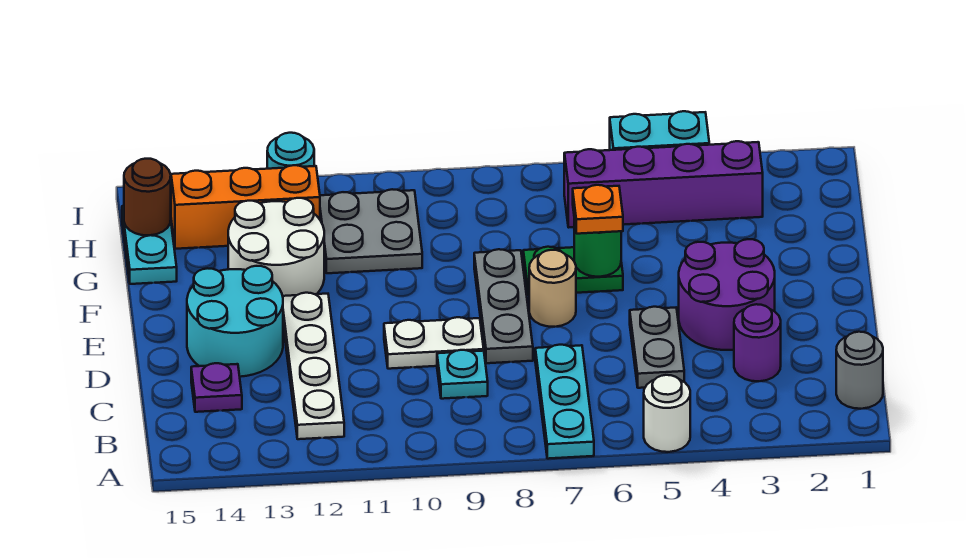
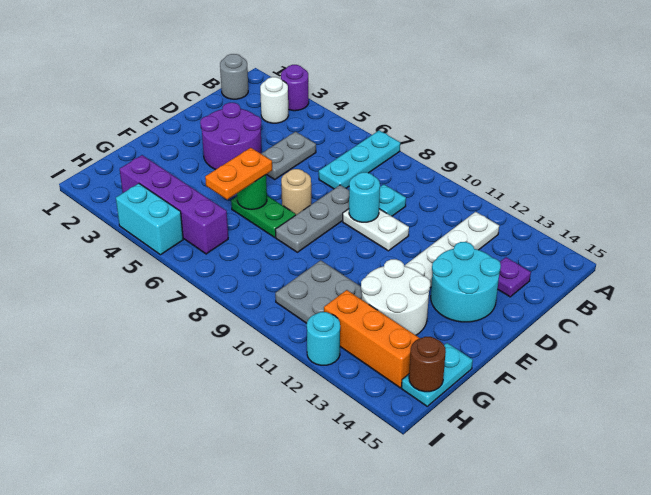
white 1x1 round brick [644,375,690,452] -> white 1x1 round brick moved to [260,77,288,123]
purple 1x1 round brick [734,304,781,381] -> purple 1x1 round brick moved to [281,65,309,111]
none -> cyan 1x1 round brick [349,172,380,222]
orange 1x1 plate [573,185,623,234] -> orange 1x2 plate [205,148,272,200]

